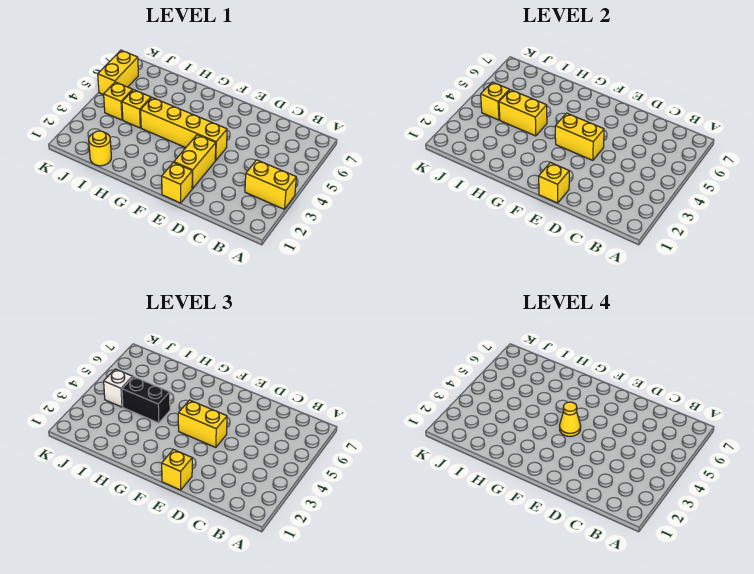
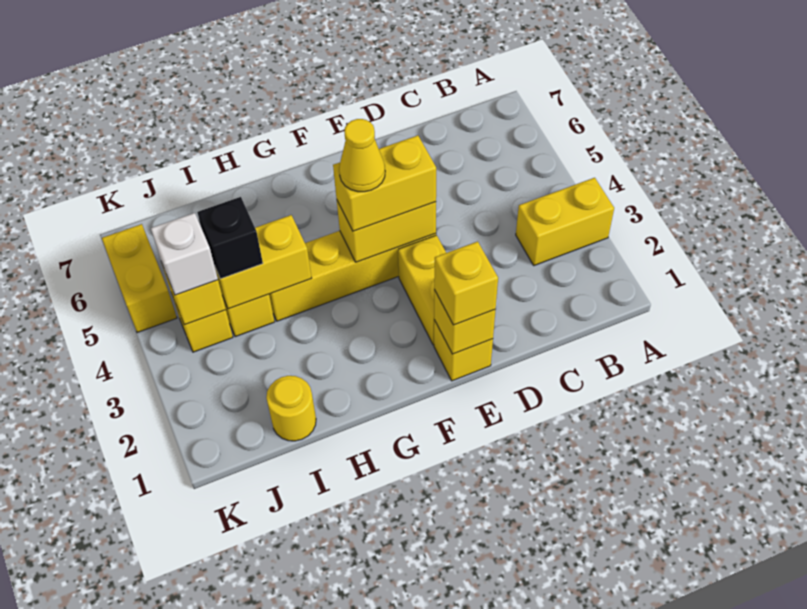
black 1x2 brick [122,377,170,423] -> black 1x1 brick [197,197,263,279]

